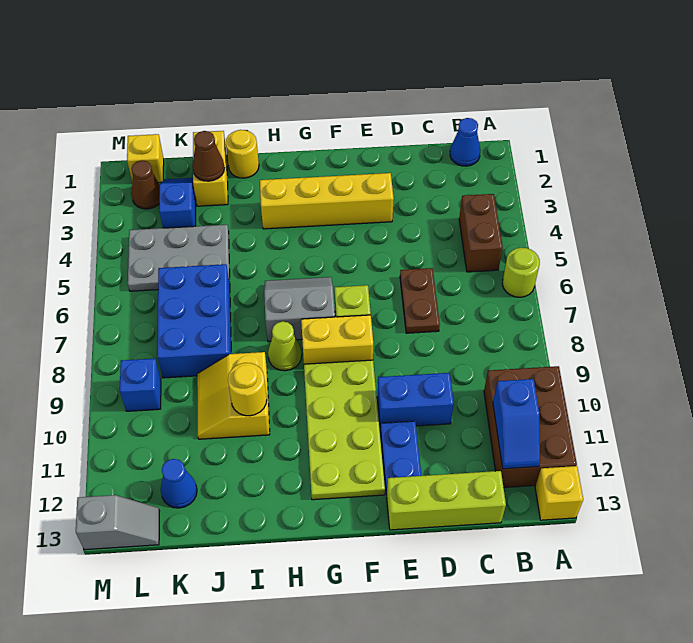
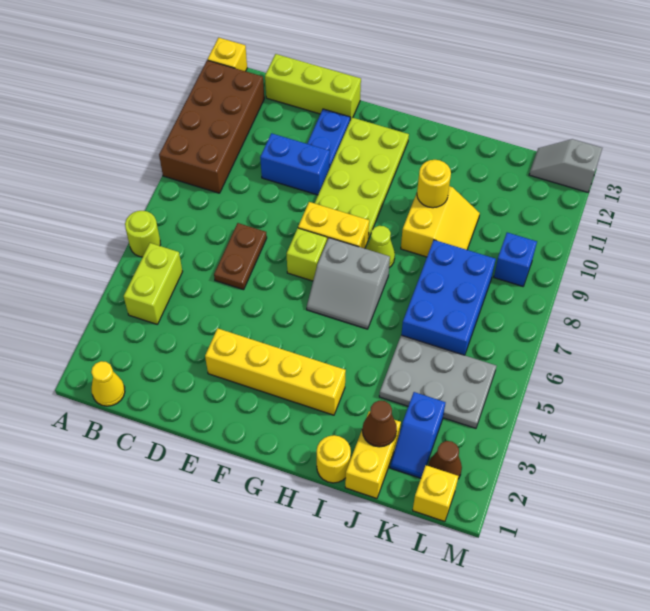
brown 2x3 brick [484,366,577,488] -> brown 2x4 brick [159,60,264,193]
blue 1x1 cone [450,118,480,166] -> yellow 1x1 cone [91,361,125,406]
brown 1x2 brick [459,194,503,272] -> lime 1x2 brick [124,243,183,324]
blue 1x2 slope [493,379,540,469] -> none
blue 1x1 cone [161,459,197,508] -> none

